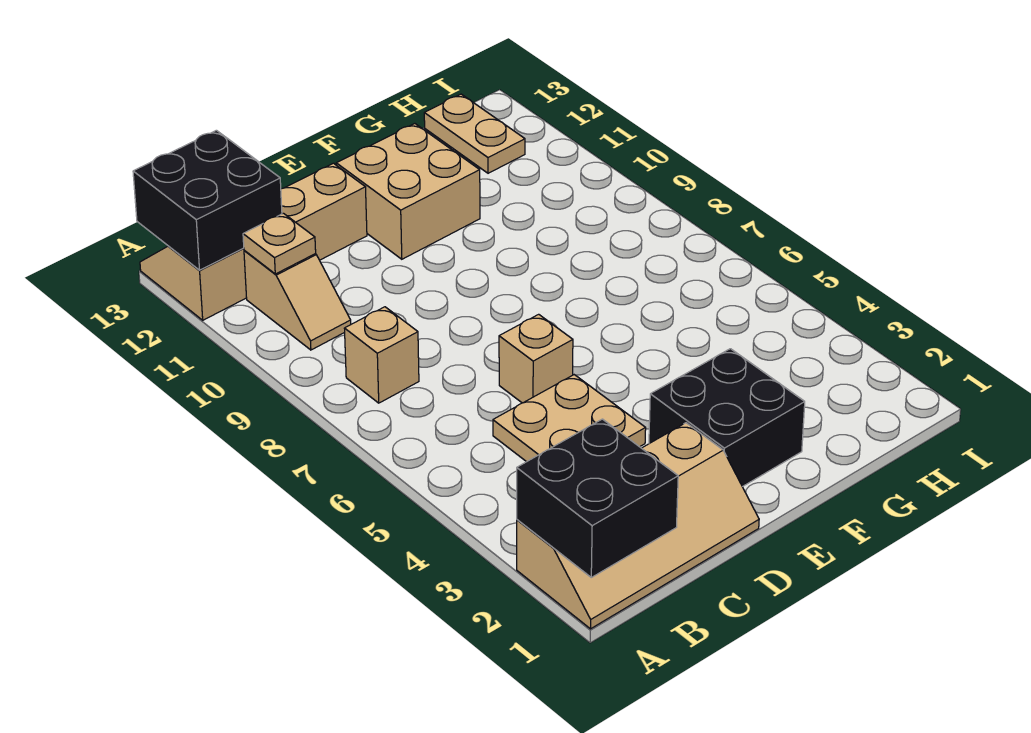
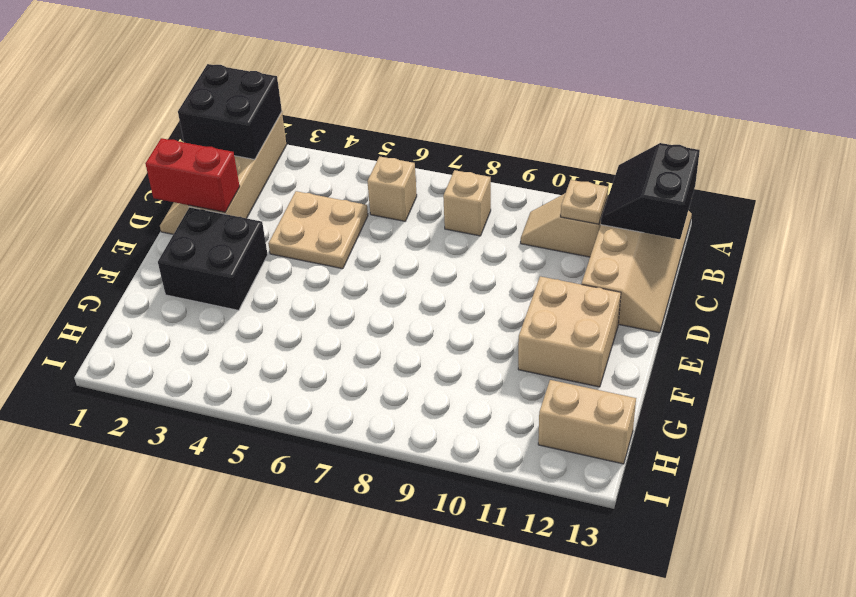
black 2x2 brick [133,130,282,270] -> black 2x2 slope [601,143,700,239]
none -> red 1x2 brick [145,138,240,212]
tan 1x1 brick [499,314,573,403] -> tan 1x1 brick moved to [367,156,417,221]
tan 1x2 plate [424,94,525,173] -> tan 1x2 brick [538,380,636,464]

